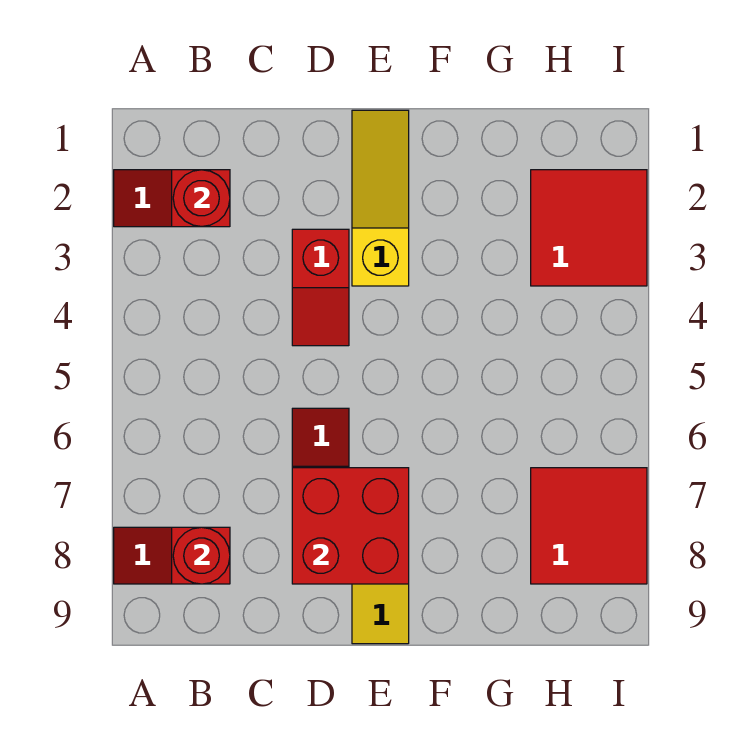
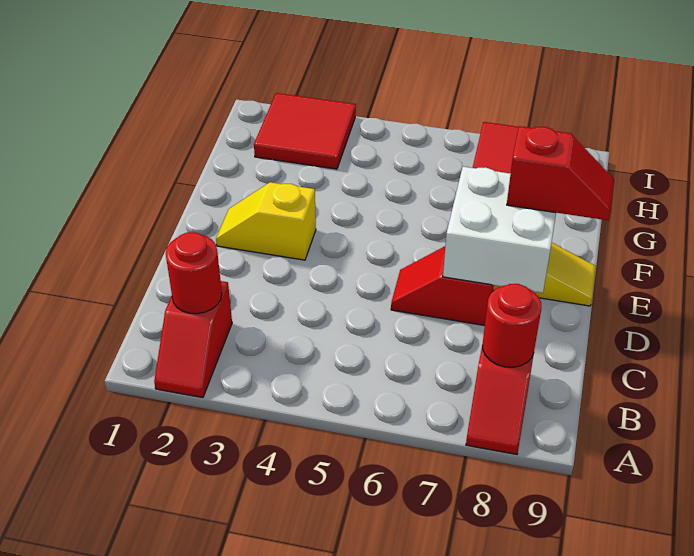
red 1x2 slope [292,229,349,346] -> red 1x2 slope moved to [507,126,614,220]
red 2x2 brick [292,468,409,584] -> white 2x2 brick [443,167,556,293]
yellow 1x3 slope [352,110,409,286] -> yellow 1x2 slope [216,182,316,260]

